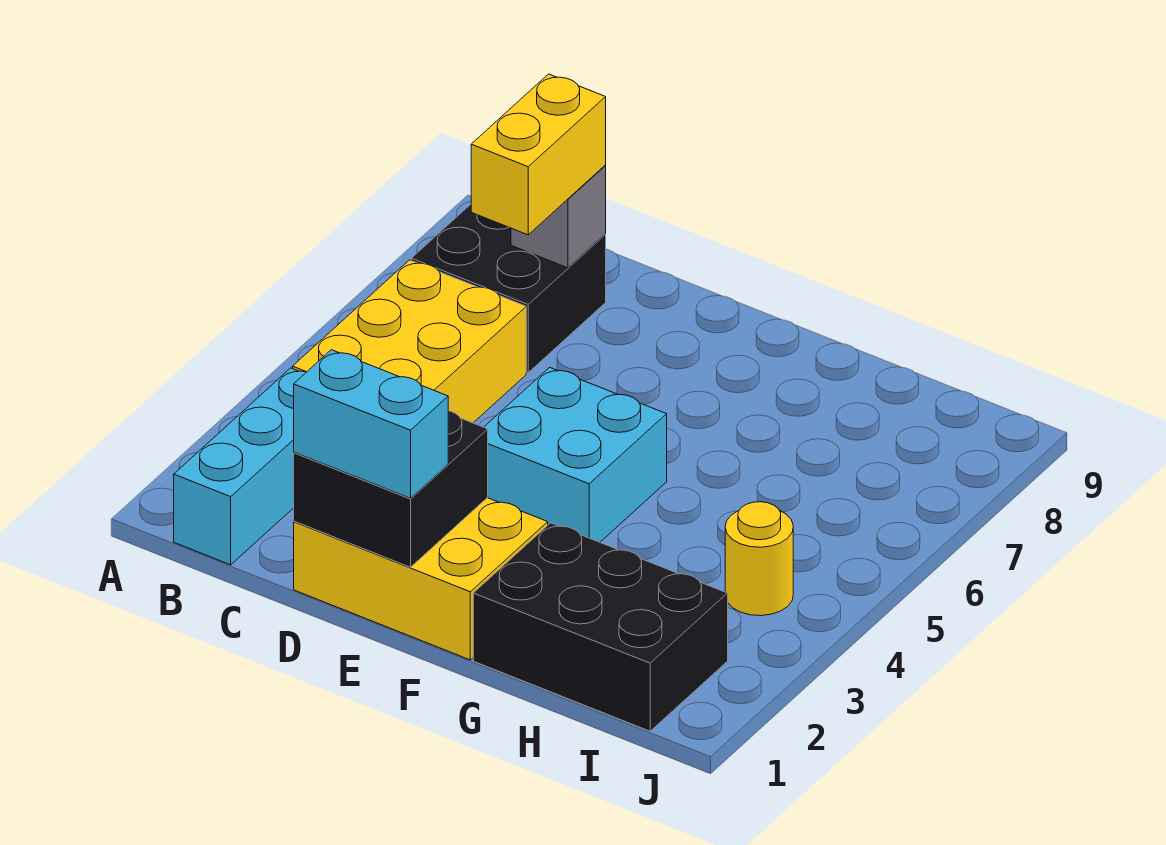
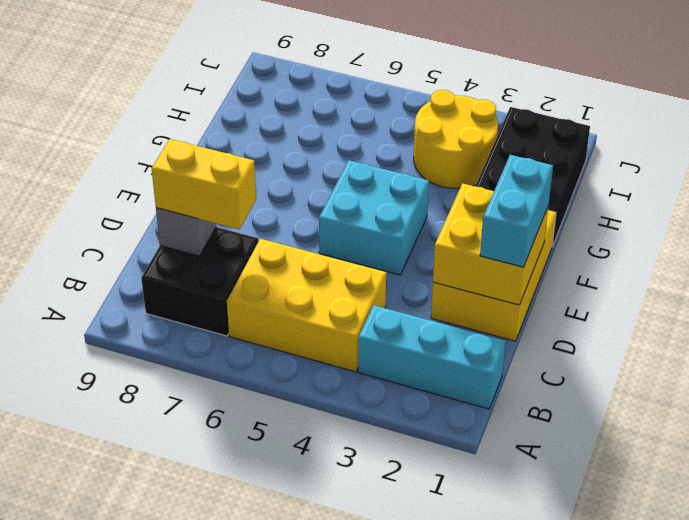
black 2x2 brick [294,411,488,567] -> yellow 2x2 brick [433,183,548,305]
yellow 1x1 round brick [725,502,793,616] -> yellow 2x2 round brick [414,90,498,188]

